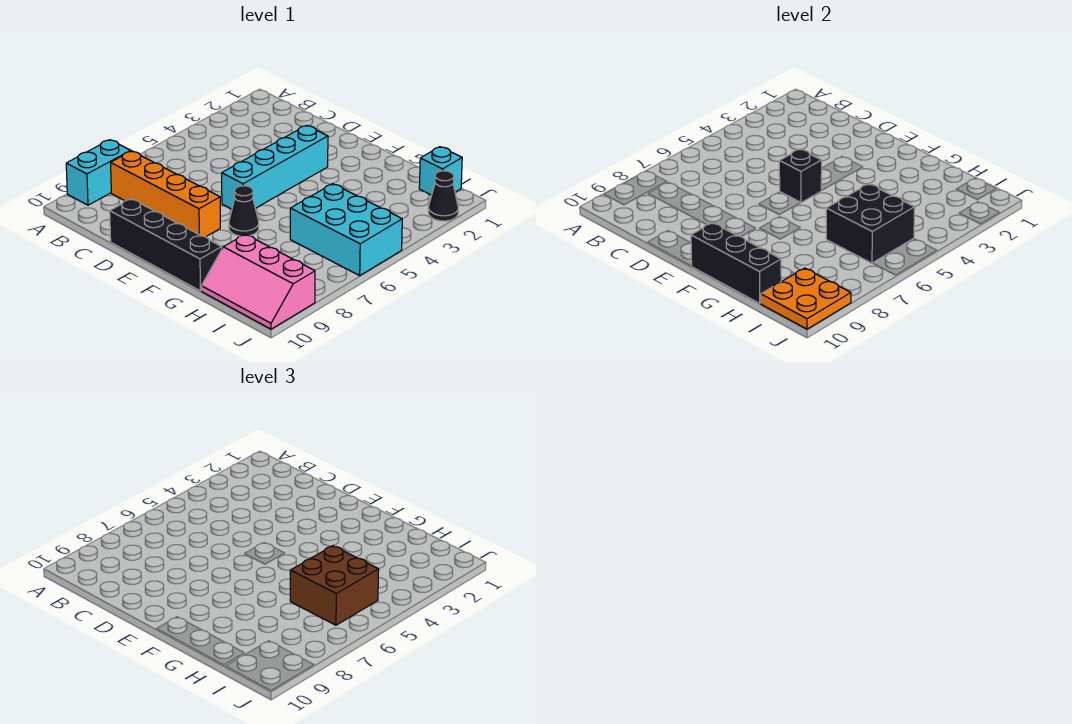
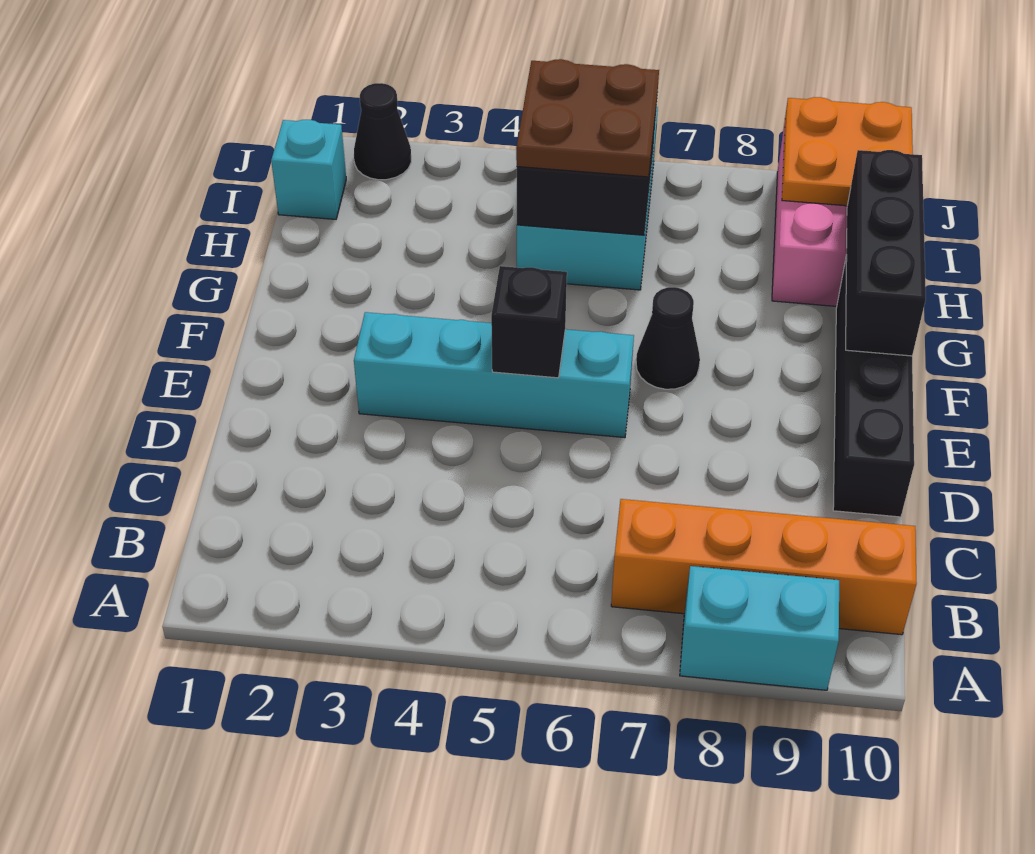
orange 1x4 brick [111,151,220,237] -> orange 1x4 brick turned to [611,499,917,635]
brown 2x2 brick [290,546,379,625] -> brown 2x2 plate [516,59,659,177]

